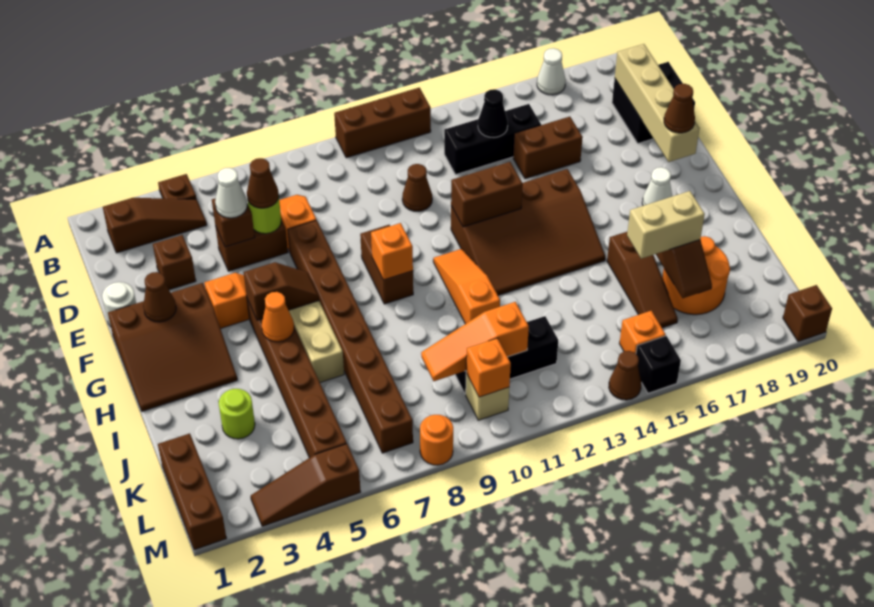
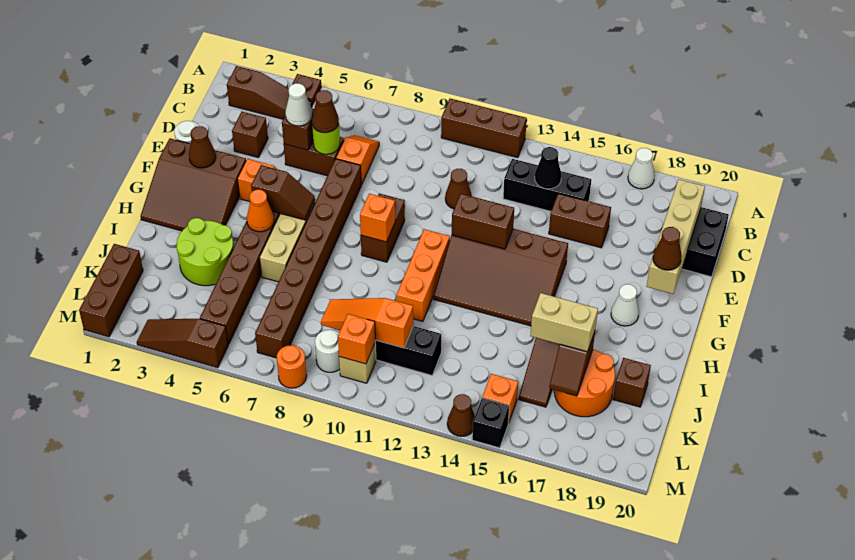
orange 1x3 slope [433,249,500,324] -> orange 1x3 brick [397,229,450,321]
lime 1x1 round brick [219,389,255,439] -> lime 2x2 round brick [177,218,234,286]
none -> white 1x1 round brick [315,330,340,372]
brown 1x1 brick [783,285,832,342] -> brown 1x1 brick moved to [613,358,651,407]

